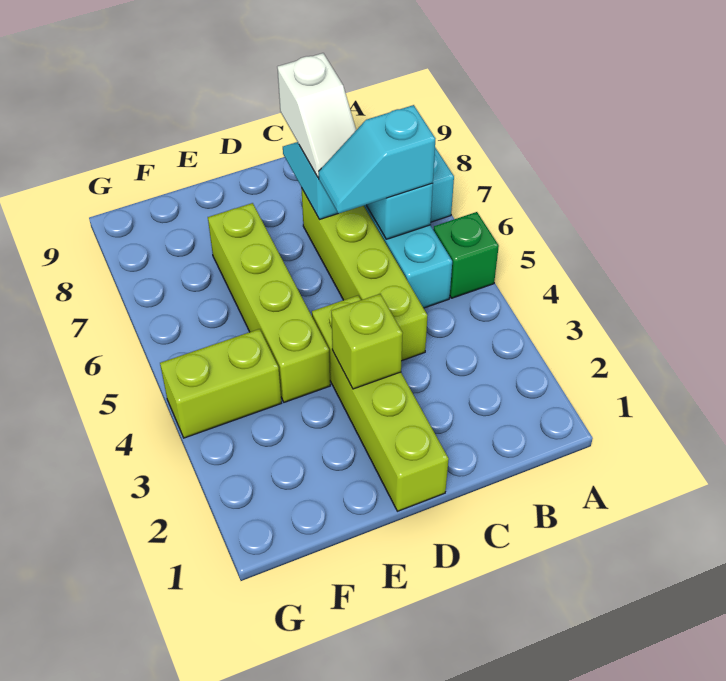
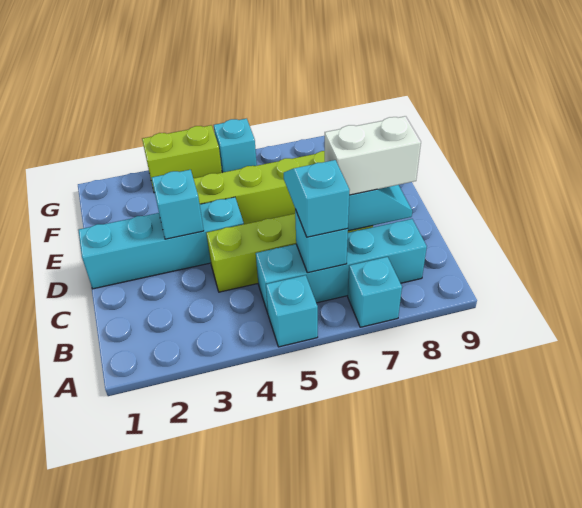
green 1x1 brick [433,212,499,298] -> cyan 1x1 brick [266,275,318,347]
white 1x2 slope [277,53,356,178] -> white 1x2 brick [325,116,421,195]
lime 1x4 brick [312,296,449,511] -> cyan 1x4 brick [78,197,244,289]
lime 1x1 brick [331,294,403,389] -> cyan 1x1 brick [152,170,204,239]
lime 1x2 brick [160,329,281,438] -> lime 1x2 brick turned to [142,125,222,193]
none -> cyan 1x1 brick [214,119,257,172]

